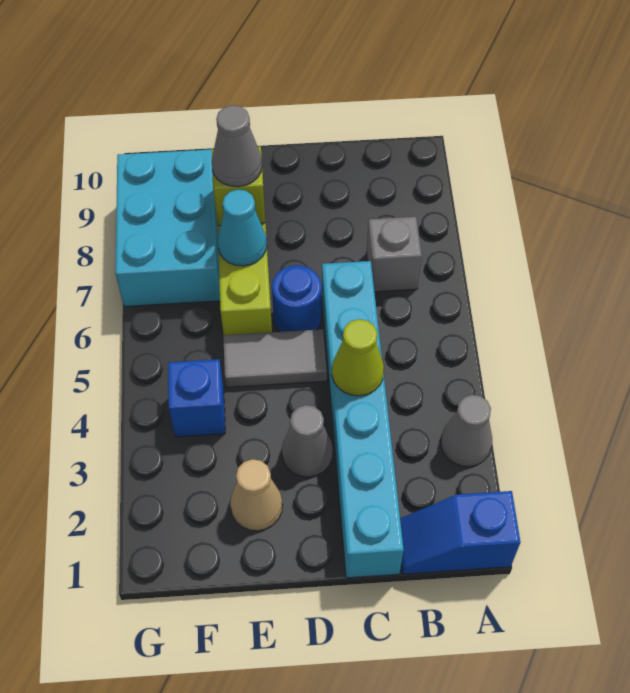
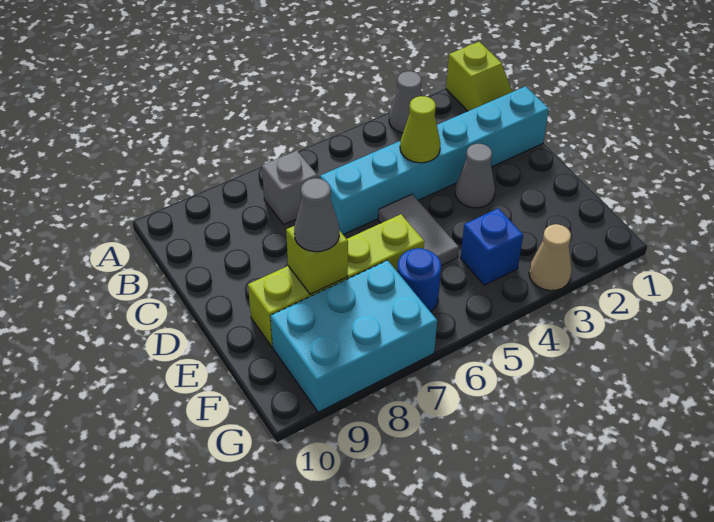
blue 1x2 slope [400,491,520,574] -> lime 1x2 slope [446,42,512,111]
blue 1x1 round brick [272,265,321,332] -> blue 1x1 round brick moved to [397,248,441,312]
tan 1x1 cone [230,459,283,531] -> tan 1x1 cone moved to [529,224,572,291]
cyan 1x1 cone [218,190,267,266] -> none

